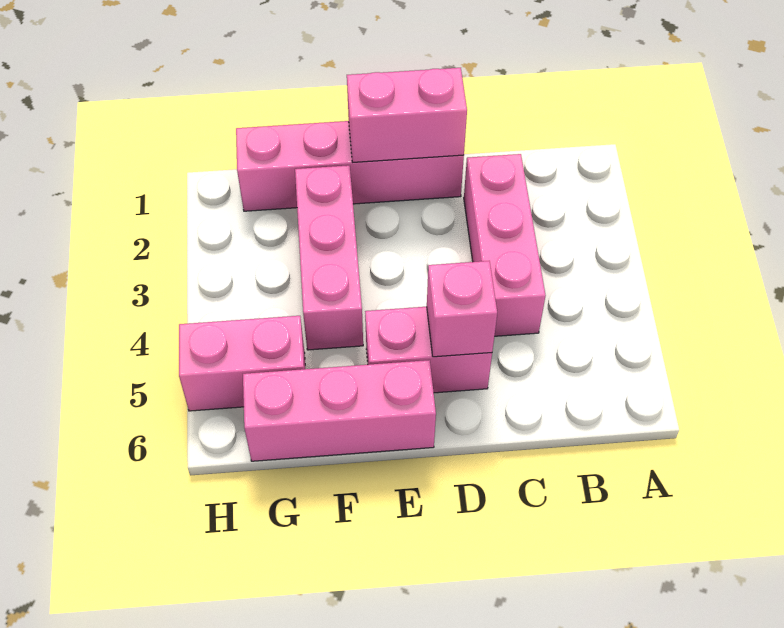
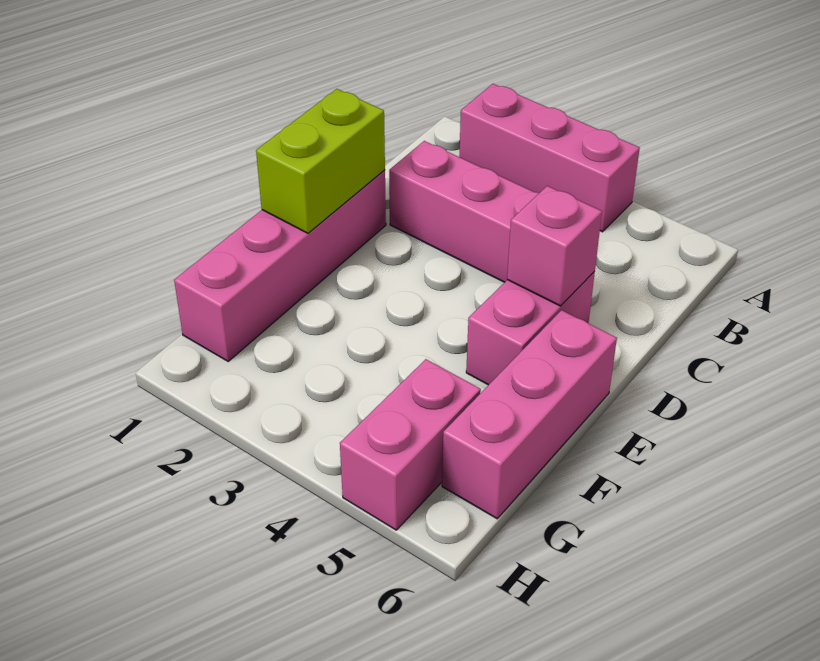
pink 1x2 brick [347,68,467,162] -> lime 1x2 brick [256,89,385,233]
pink 1x3 brick [295,165,363,350] -> pink 1x3 brick moved to [459,84,640,232]

